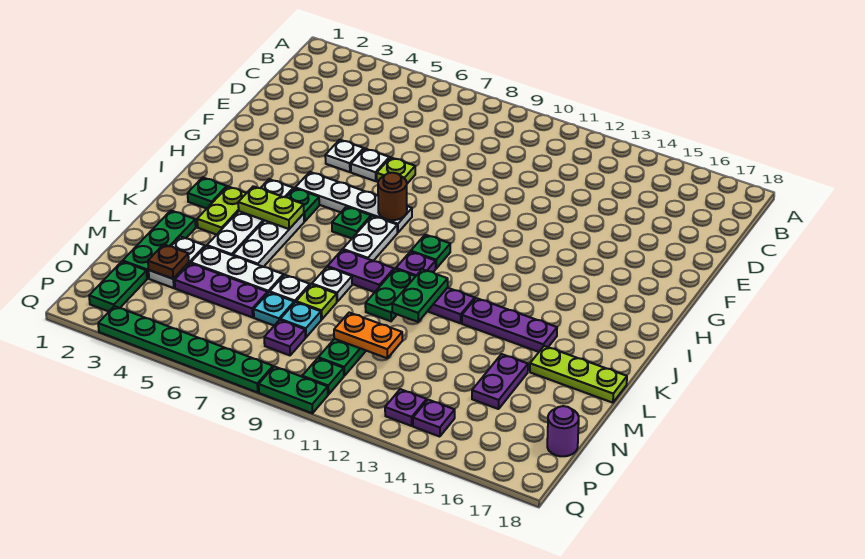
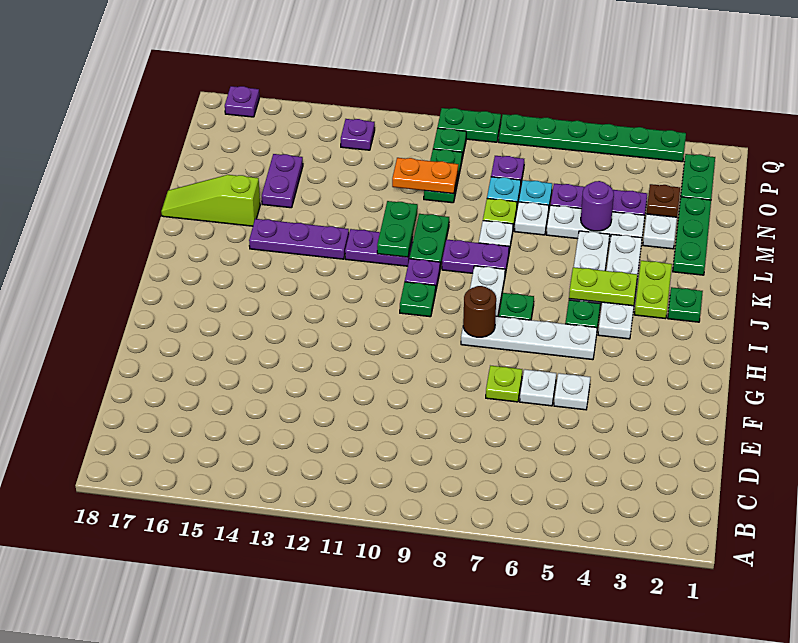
lime 1x3 plate [530,346,627,403] -> lime 1x3 slope [161,175,260,226]
purple 1x1 round brick [547,406,579,456] -> purple 1x1 round brick moved to [581,181,614,231]
purple 1x1 plate [413,400,455,437] -> purple 1x1 plate moved to [225,86,259,117]

